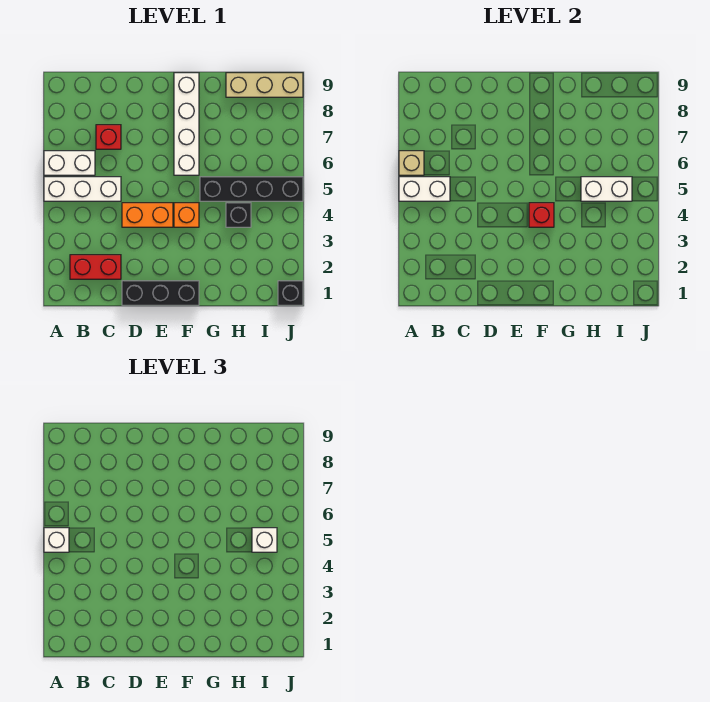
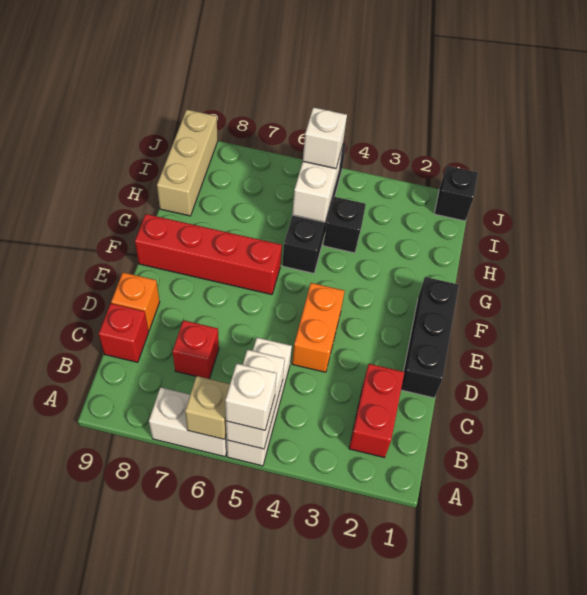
white 1x2 brick [44,151,95,175] -> white 1x2 brick turned to [149,387,227,457]
orange 1x1 brick [174,203,199,227] -> orange 1x1 brick moved to [111,272,160,331]
red 1x1 brick [529,203,554,227] -> red 1x1 brick moved to [99,304,149,362]
white 1x4 brick [174,73,199,175] -> red 1x4 brick [135,214,282,295]

